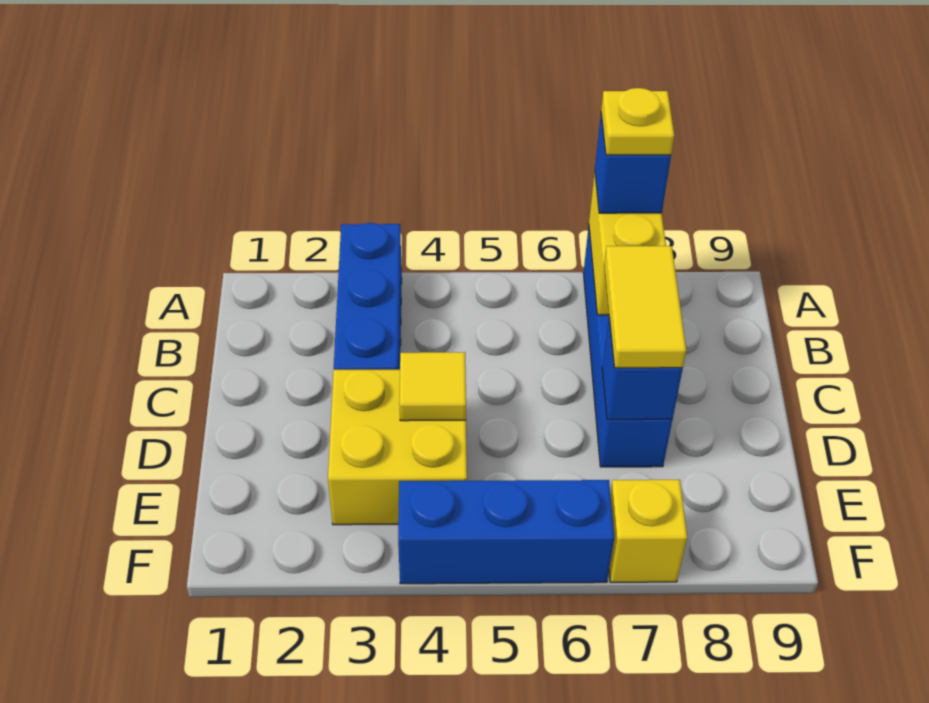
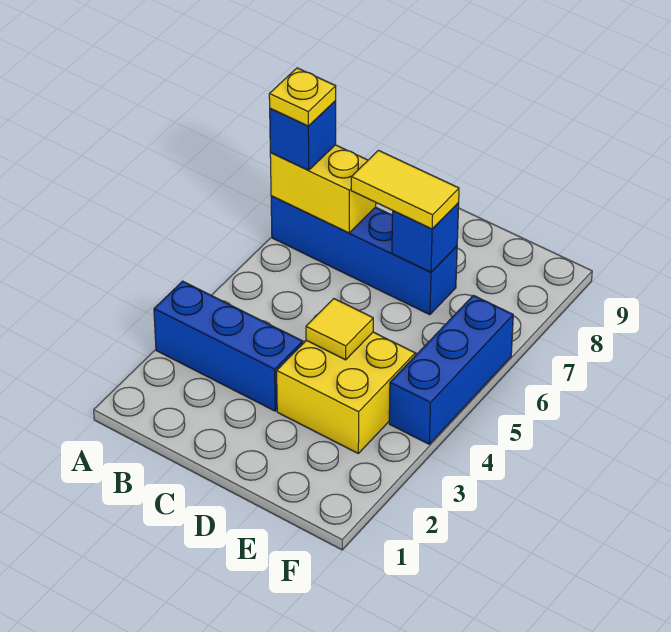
yellow 1x1 brick [609,480,687,582] -> none

